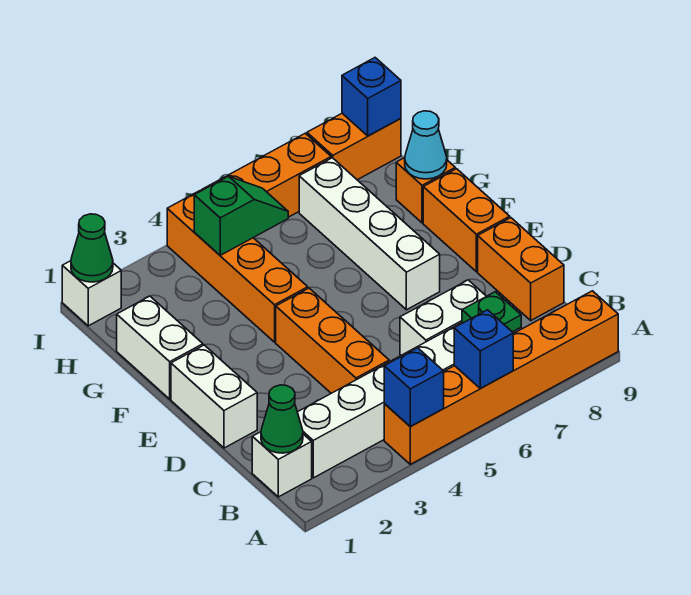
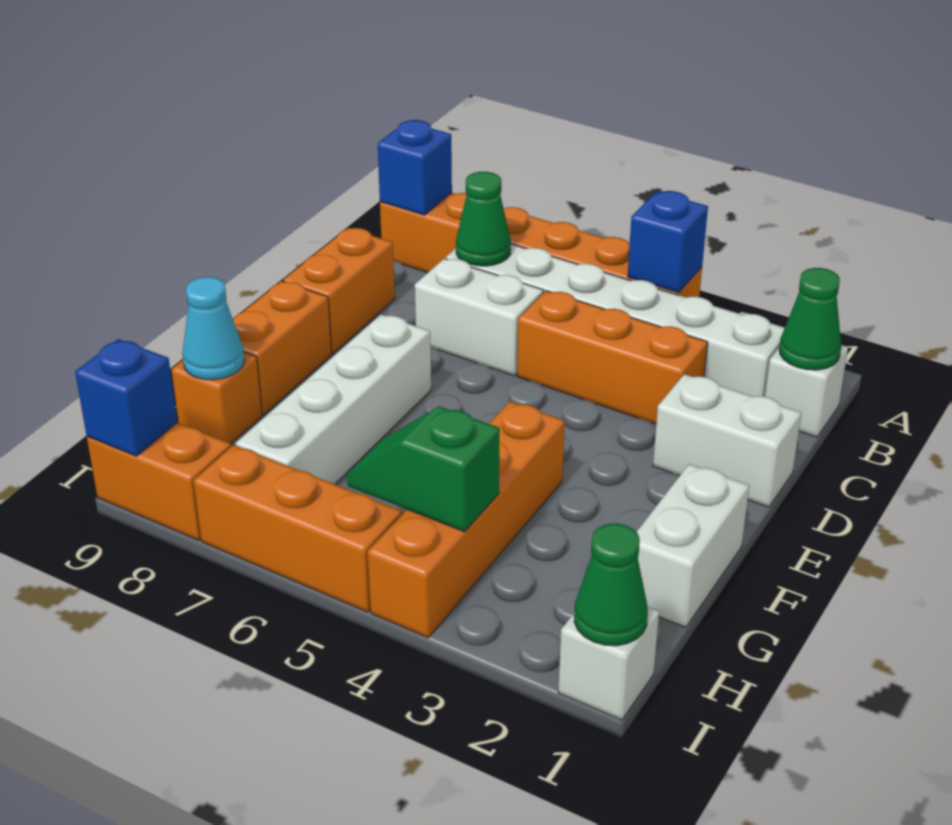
blue 1x1 brick [454,310,513,388] -> blue 1x1 brick moved to [378,120,452,215]
green 1x1 plate [462,292,521,332] -> green 1x1 cone [456,172,511,266]
orange 1x3 brick [276,288,389,393] -> orange 1x3 brick turned to [517,291,708,424]
white 1x2 brick [171,345,257,448] -> white 1x2 brick turned to [653,374,801,507]

